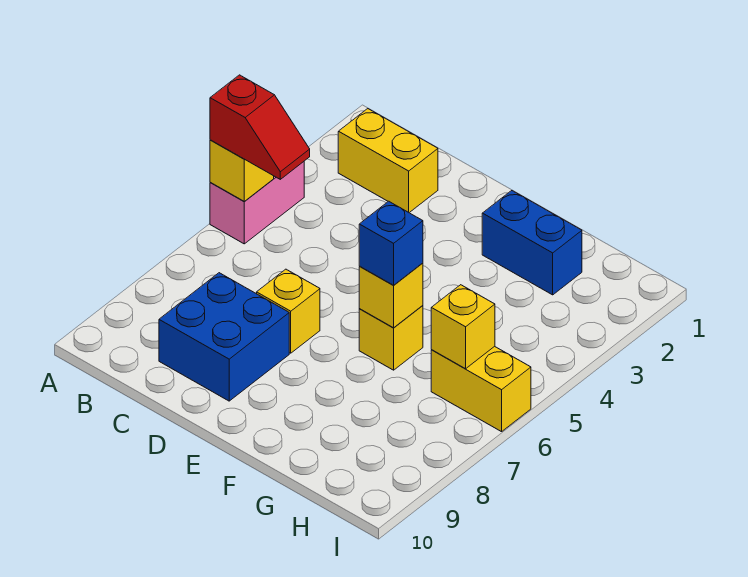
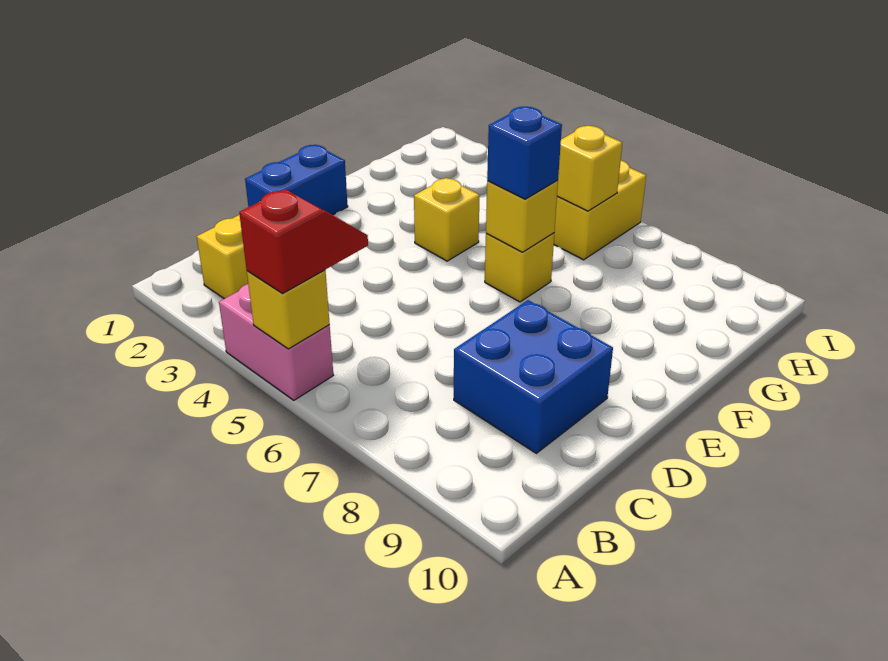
yellow 1x1 brick [257,269,320,353] -> yellow 1x1 brick moved to [414,178,480,261]
blue 1x2 brick [482,191,582,295] -> blue 1x2 brick moved to [245,145,348,215]

